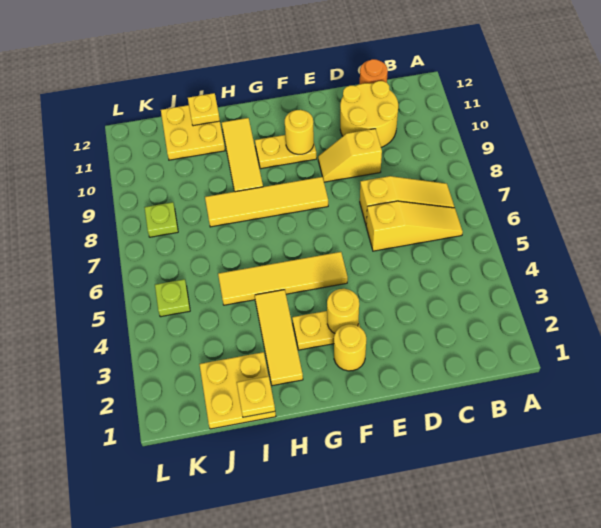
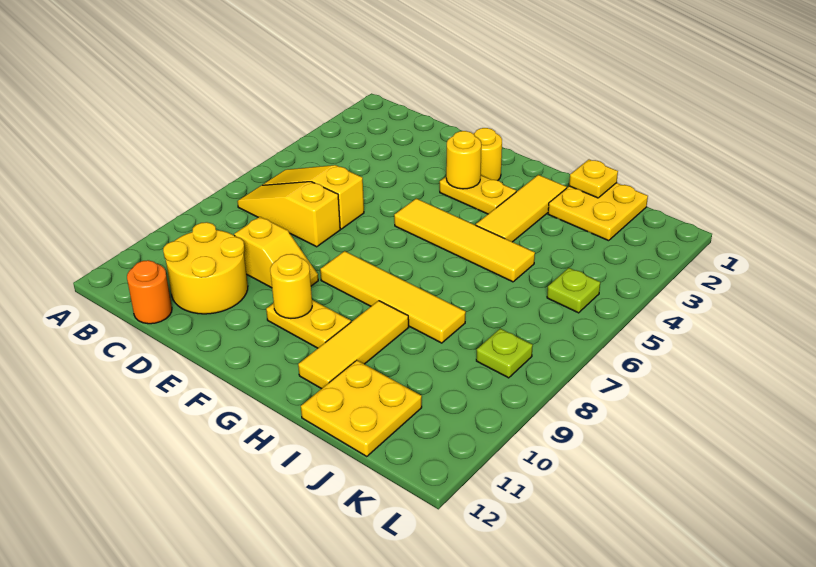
yellow 1x1 plate [188,93,220,126] -> none

